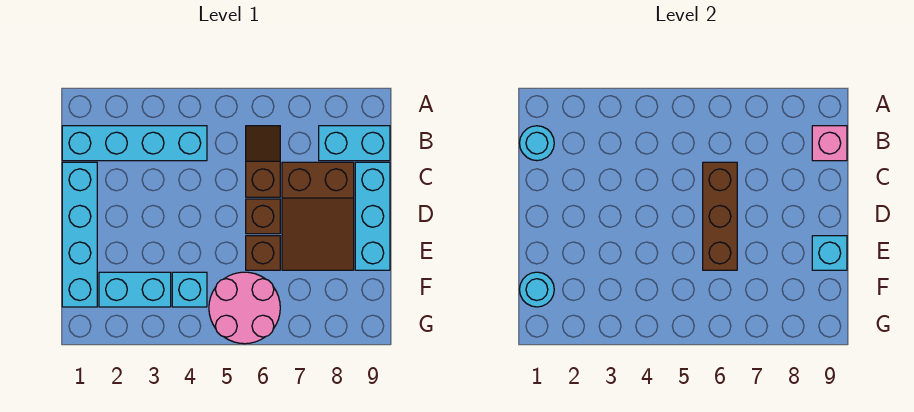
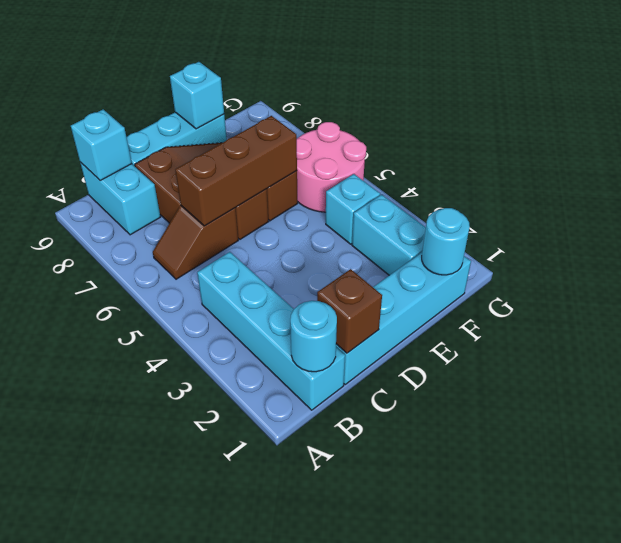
pink 1x1 brick [812,126,847,161] -> cyan 1x1 brick [71,109,132,181]
none -> brown 1x1 brick [317,269,382,353]

